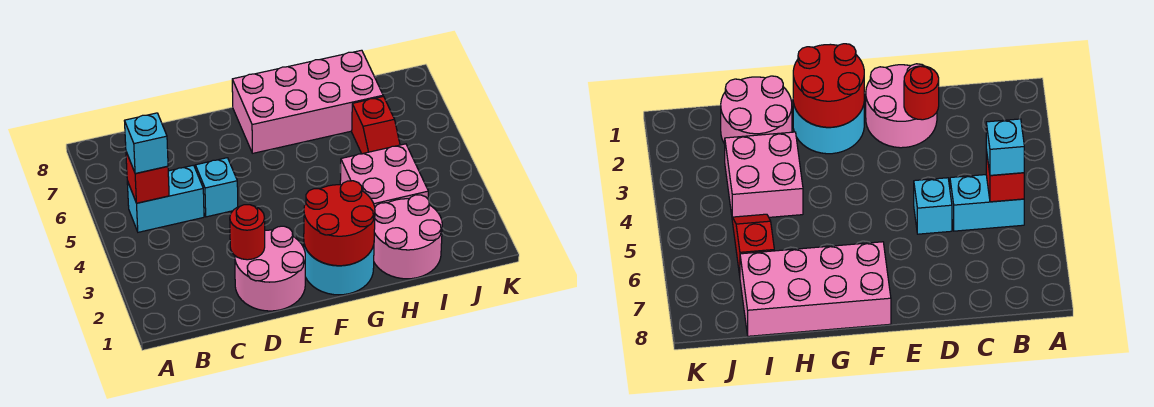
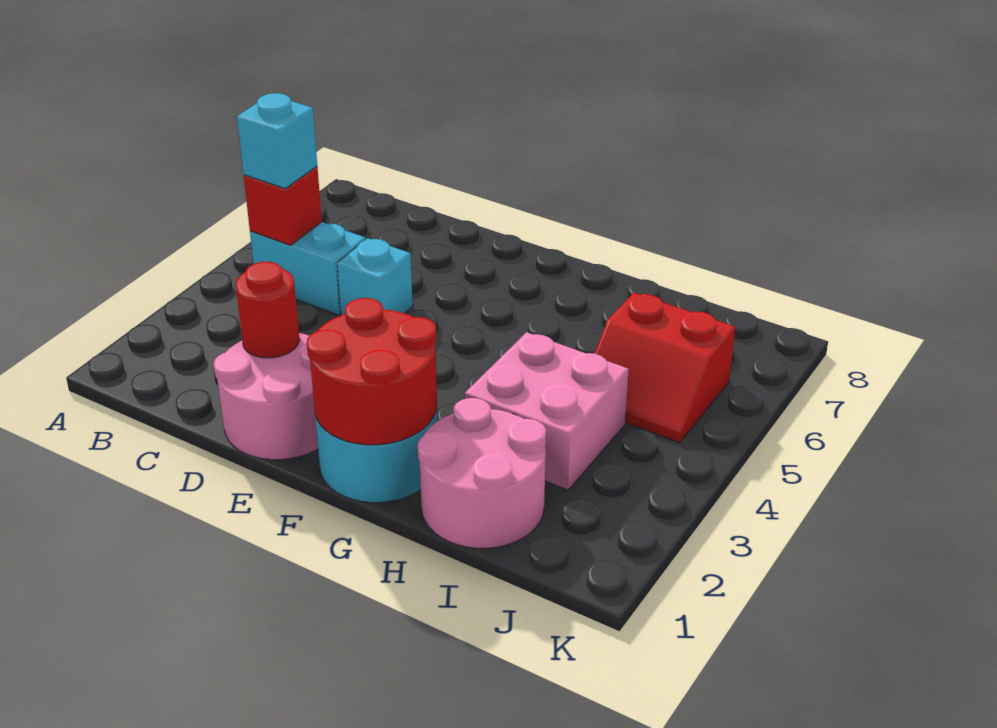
pink 2x4 brick [232,50,383,153] -> none
red 1x2 slope [352,97,400,154] -> red 2x2 slope [594,293,735,443]

